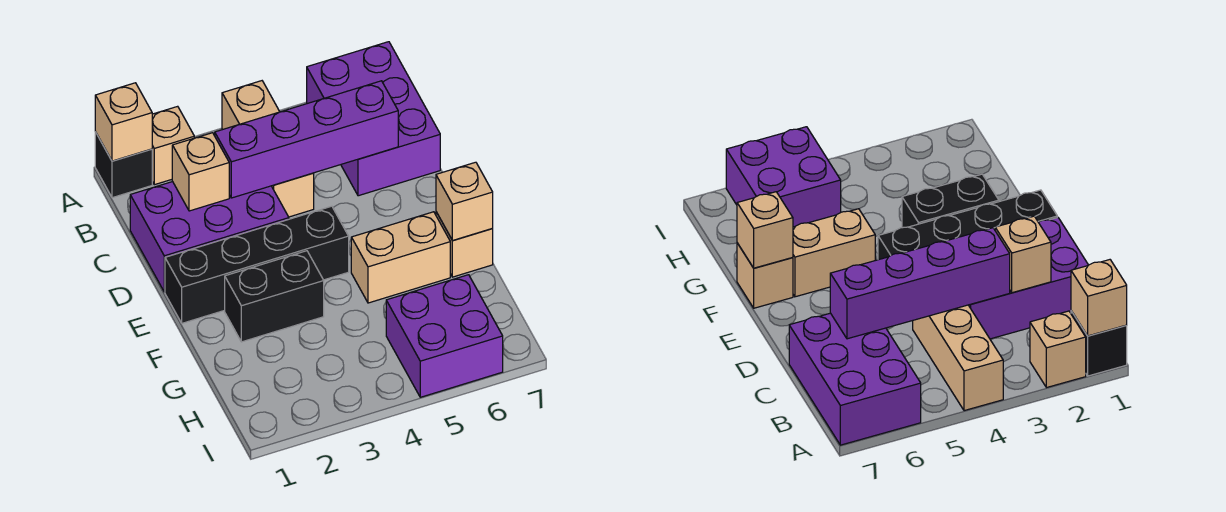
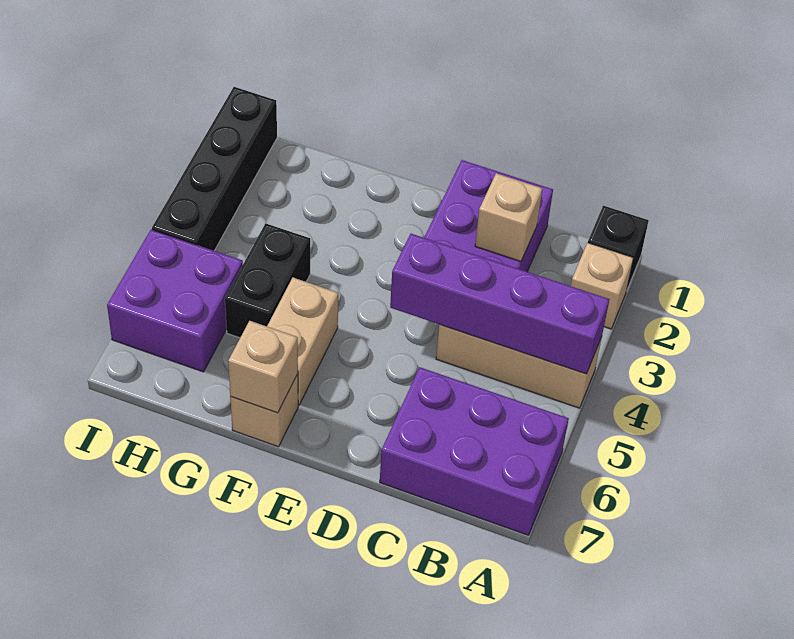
tan 1x1 brick [95,83,152,161] -> none
purple 1x4 brick [215,81,398,198] -> purple 1x4 brick turned to [390,234,609,374]
black 1x4 brick [165,206,349,323] -> black 1x4 brick moved to [152,87,277,251]
black 1x2 brick [225,251,324,342] -> black 1x2 brick moved to [225,223,310,338]

